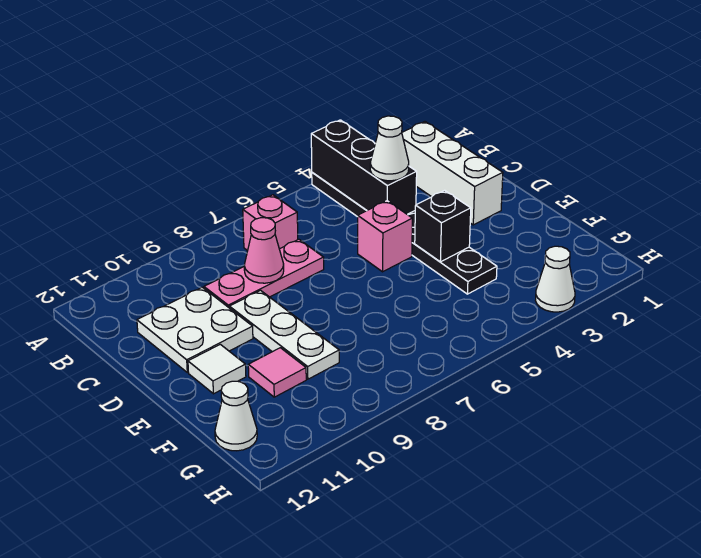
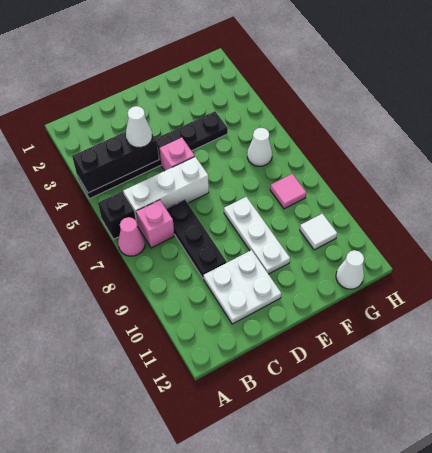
white 1x3 brick [402,122,503,225] -> white 1x3 brick moved to [123,157,209,227]
pink 1x3 plate [204,239,324,307] -> black 1x3 plate [166,200,227,279]
pink 1x1 cone [244,218,284,283] -> pink 1x1 cone moved to [118,217,145,256]
white 1x3 plate [229,290,339,379] -> white 1x3 plate turned to [224,197,290,274]
black 1x1 brick [415,190,471,262] -> black 1x1 brick moved to [98,191,136,239]
white 1x1 tile [188,344,246,394] -> white 1x1 tile moved to [300,214,337,250]
pink 1x1 tile [248,348,306,397] -> pink 1x1 tile moved to [270,174,306,209]
white 1x1 cone [536,246,575,312] -> white 1x1 cone moved to [247,128,272,166]

